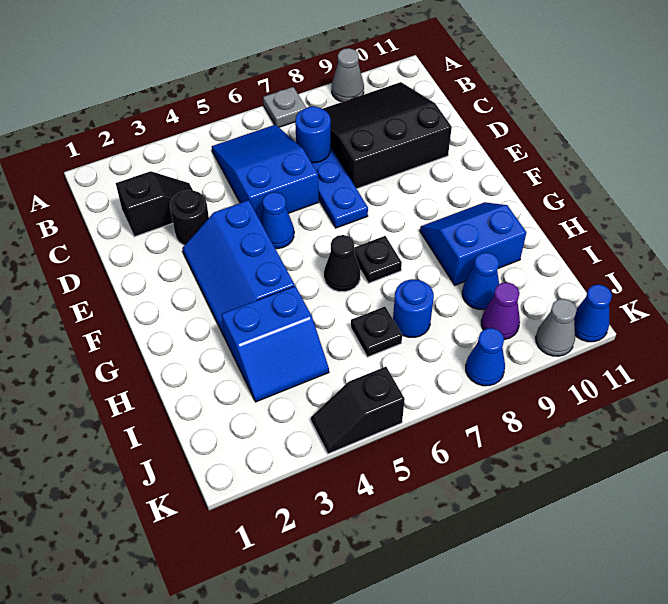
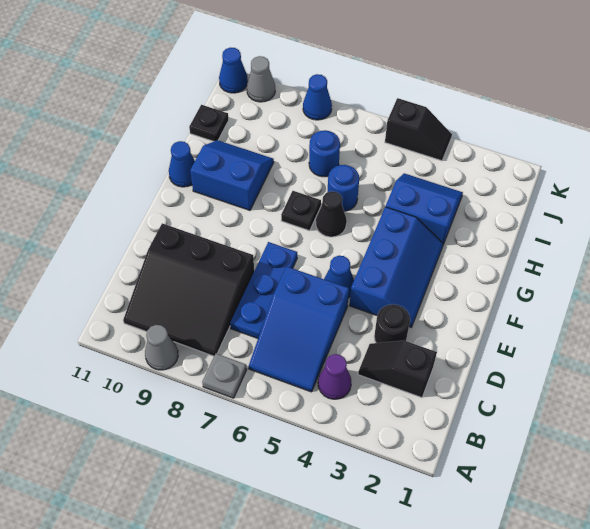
blue 1x1 round brick [295,106,331,163] -> blue 1x1 round brick moved to [328,165,359,211]
blue 2x2 slope [420,202,526,285] -> blue 2x2 slope turned to [190,140,274,210]
black 1x1 plate [351,307,402,357] -> black 1x1 plate moved to [189,105,229,141]
blue 1x1 cone [462,253,499,310] -> blue 1x1 cone moved to [169,141,195,187]
purple 1x1 cone [481,282,520,340] -> purple 1x1 cone moved to [318,354,351,399]

